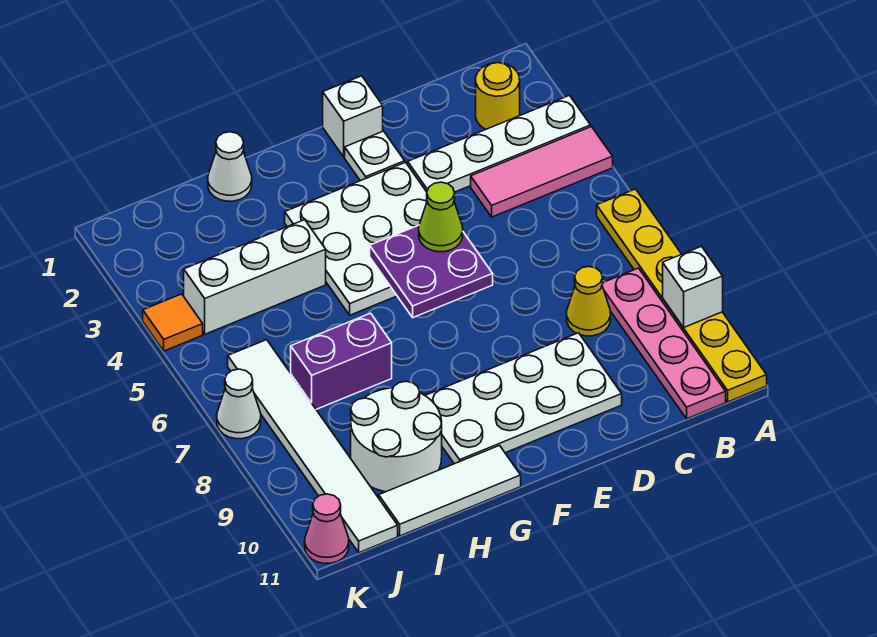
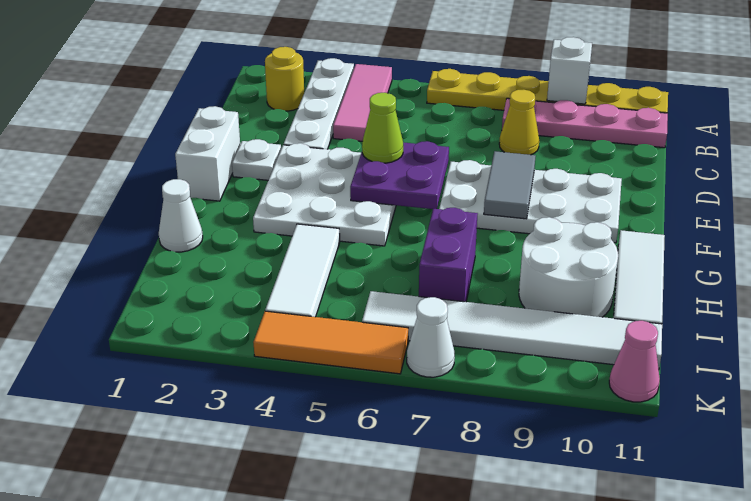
white 2x4 plate [425,333,622,464] -> white 2x4 plate turned to [439,160,622,243]
white 1x1 brick [323,76,383,157] -> white 1x2 brick [175,106,240,201]
none -> grey 1x2 tile [484,151,535,219]
white 1x3 brick [184,220,326,334] -> white 1x3 tile [265,224,340,317]
orange 1x1 tile [143,294,203,351] -> orange 1x3 tile [253,311,408,374]

